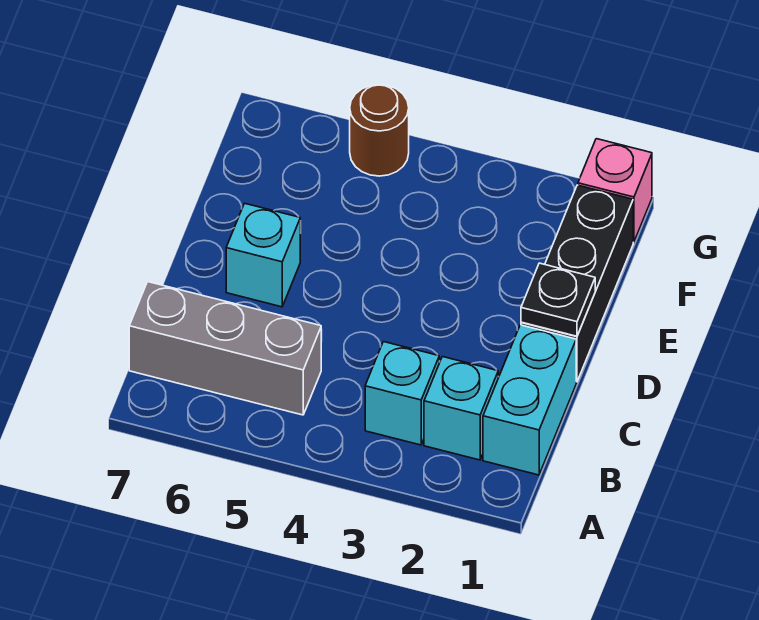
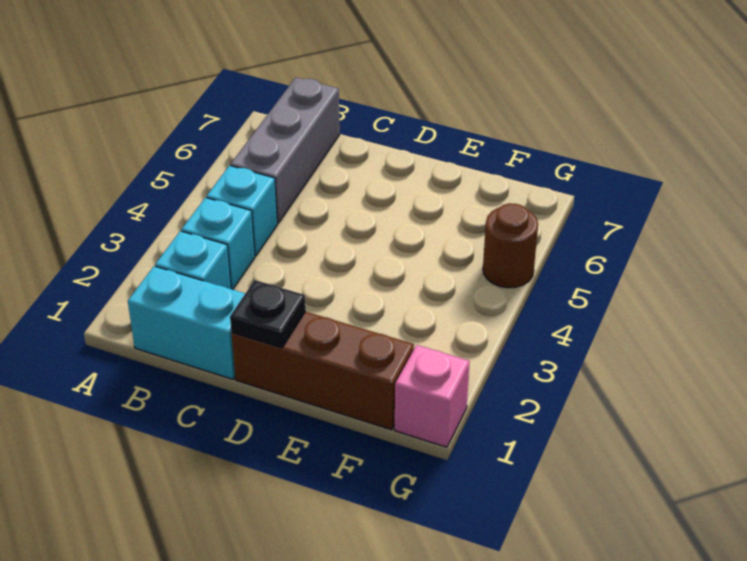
black 1x3 brick [521,185,633,382] -> brown 1x3 brick [231,312,414,430]
cyan 1x1 brick [226,203,300,307] -> cyan 1x1 brick moved to [207,166,277,256]

